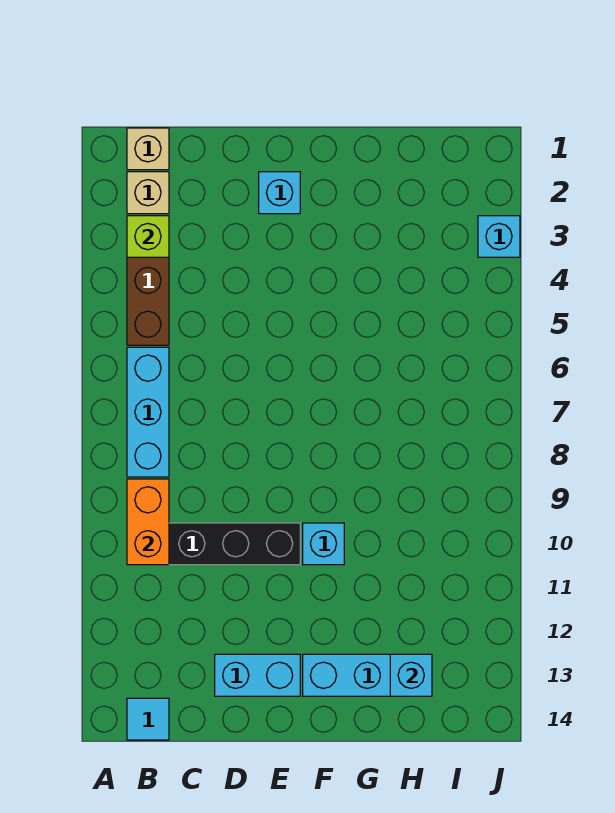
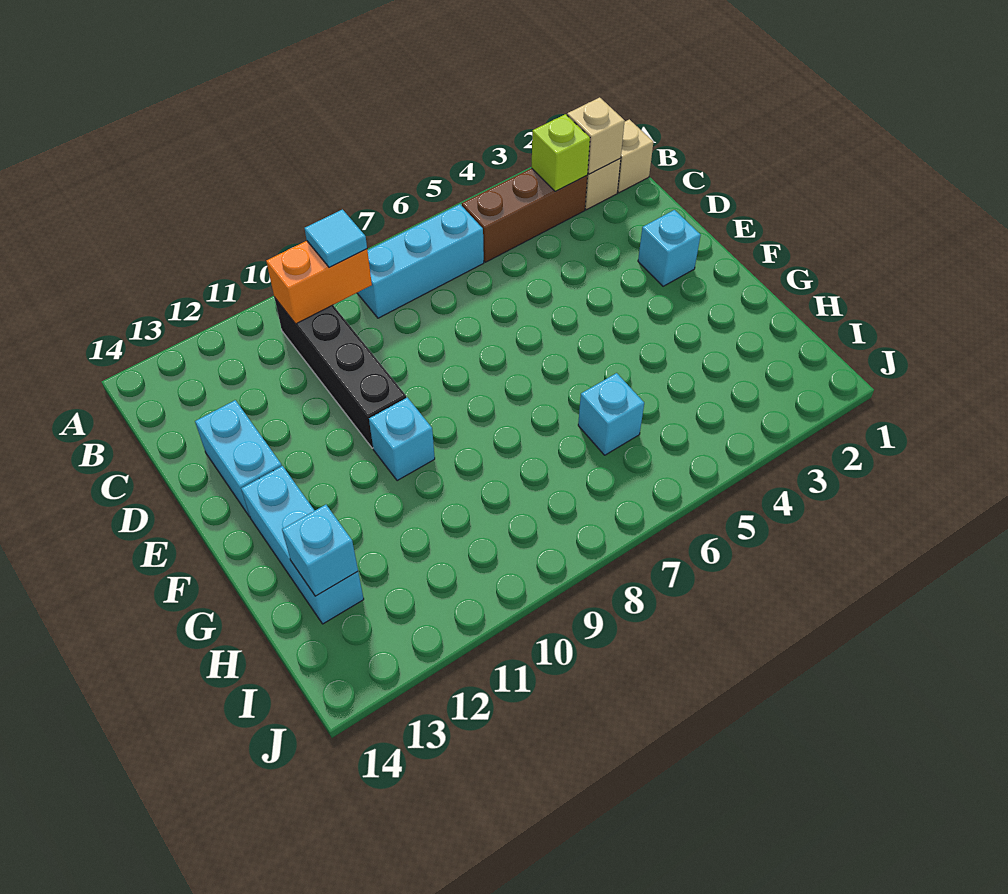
none -> tan 1x1 brick [567,97,625,174]
cyan 1x1 tile [127,698,169,740] -> cyan 1x1 tile moved to [304,210,367,268]
cyan 1x1 brick [478,216,520,257] -> cyan 1x1 brick moved to [578,373,644,455]

